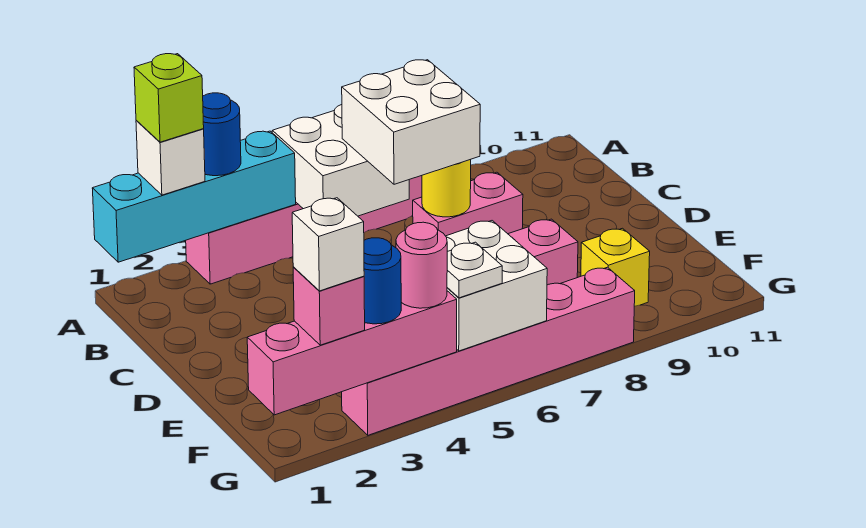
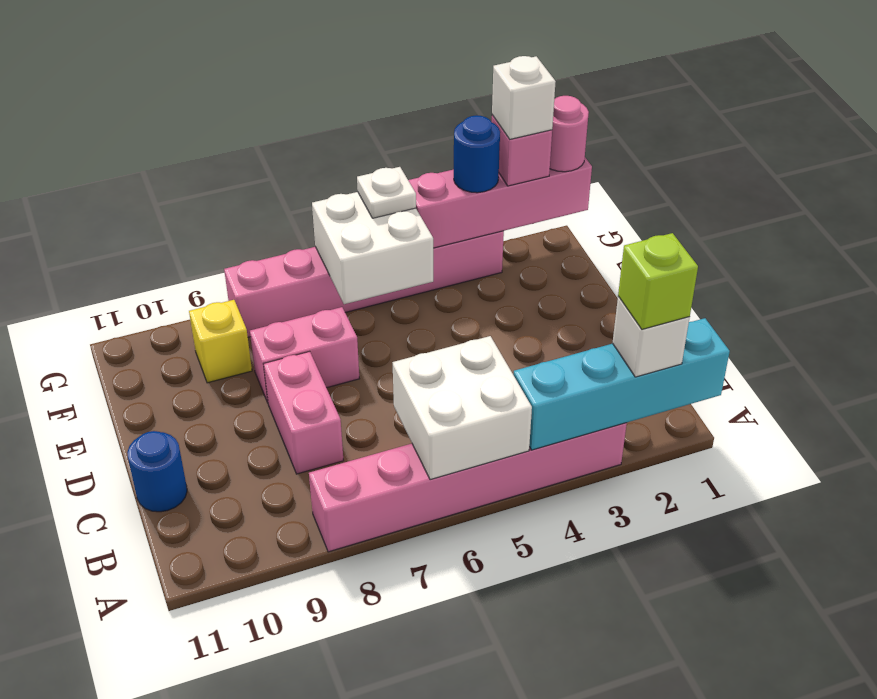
blue 1x1 round brick [203,93,241,176] -> blue 1x1 round brick moved to [127,431,187,512]
white 2x2 brick [342,60,480,184] -> none
pink 1x2 brick [413,172,523,236] -> pink 1x2 brick turned to [264,351,344,474]
yellow 1x1 round brick [422,160,471,217] -> none
pink 1x1 round brick [396,222,447,308] -> pink 1x1 round brick moved to [550,96,589,172]

